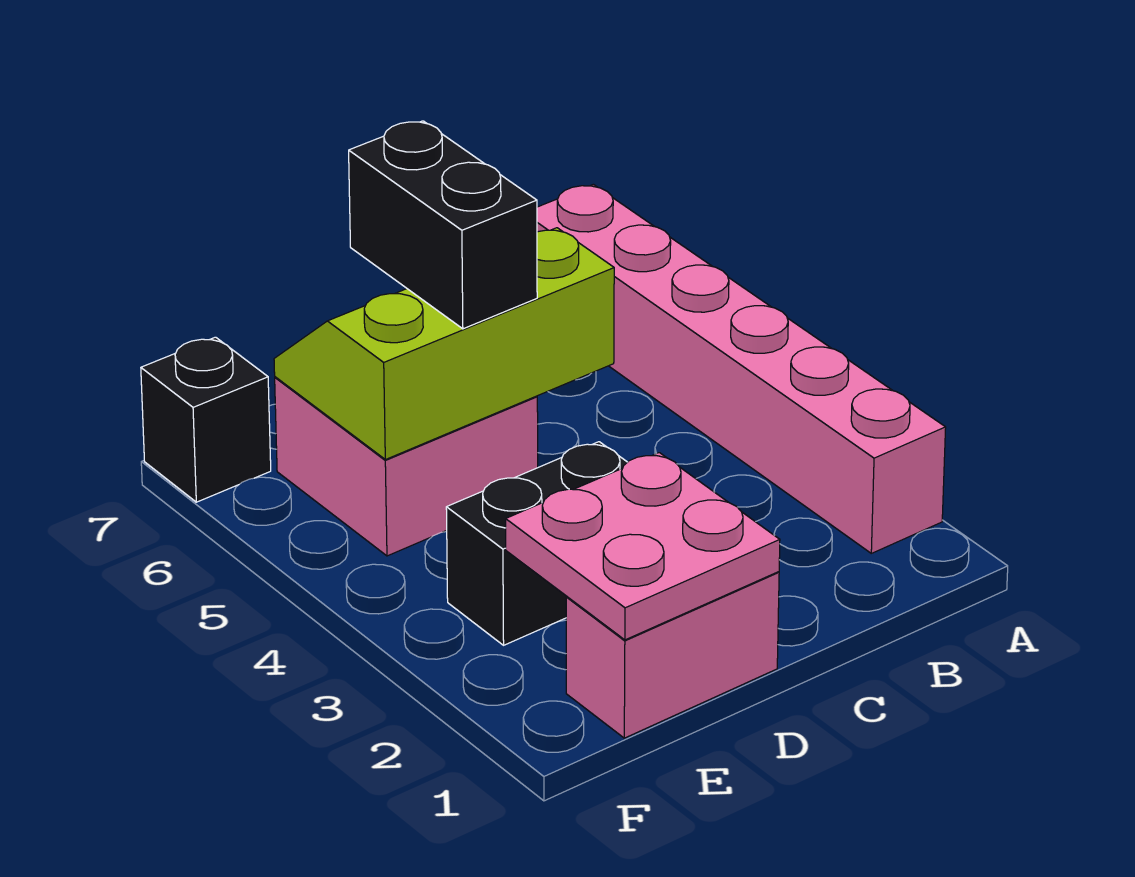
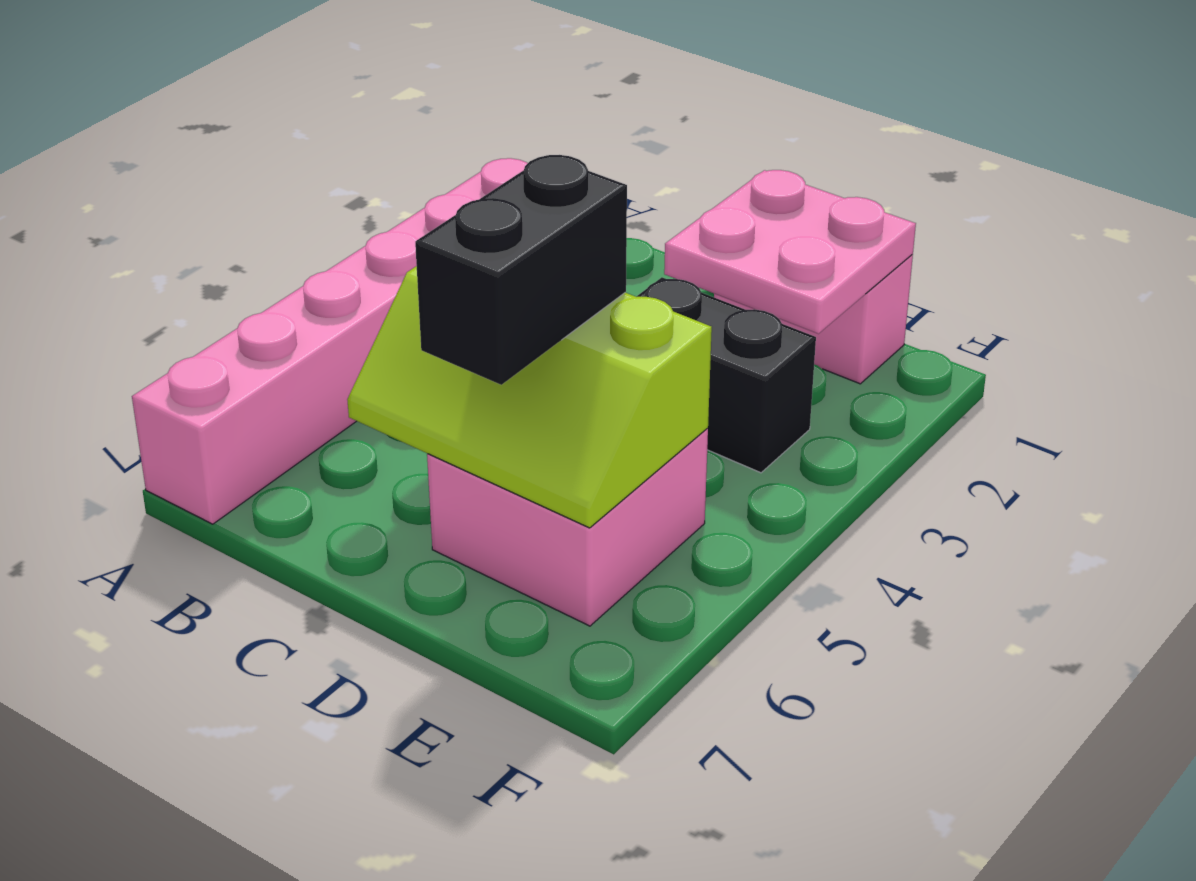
black 1x1 brick [141,337,271,502] -> none

